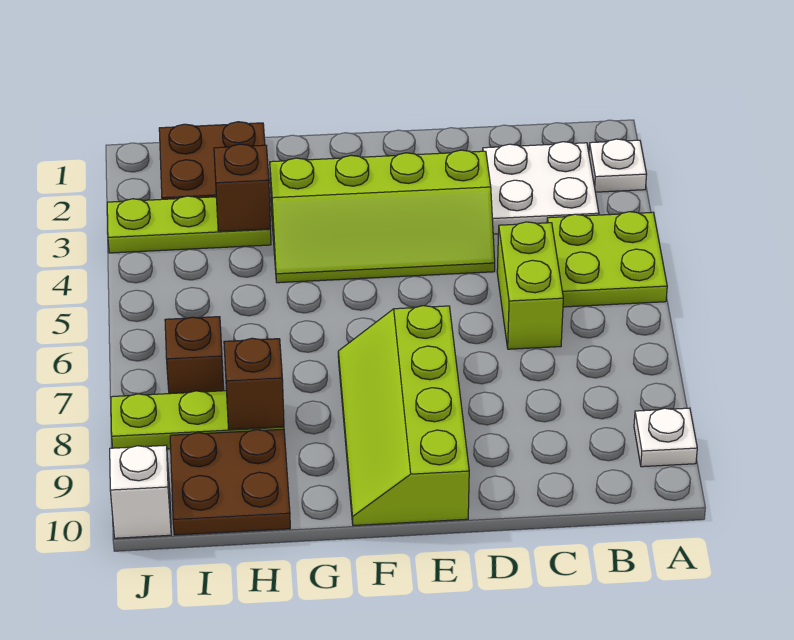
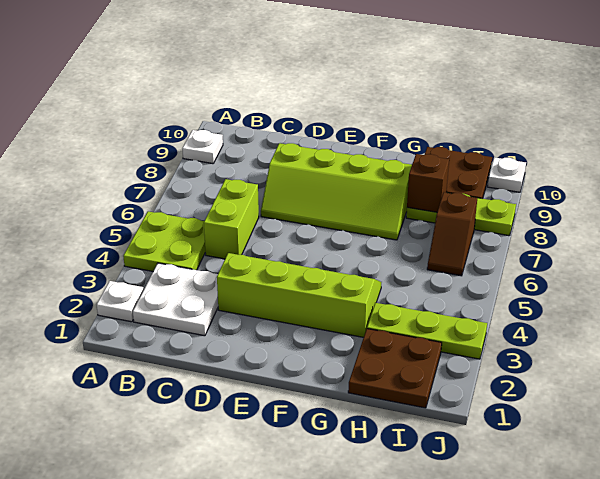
lime 2x4 slope [338,306,469,526] -> lime 2x4 slope turned to [261,143,412,240]
brown 1x1 brick [214,144,271,231] -> none
white 1x1 brick [110,445,171,538] -> white 1x1 plate [488,157,526,192]

